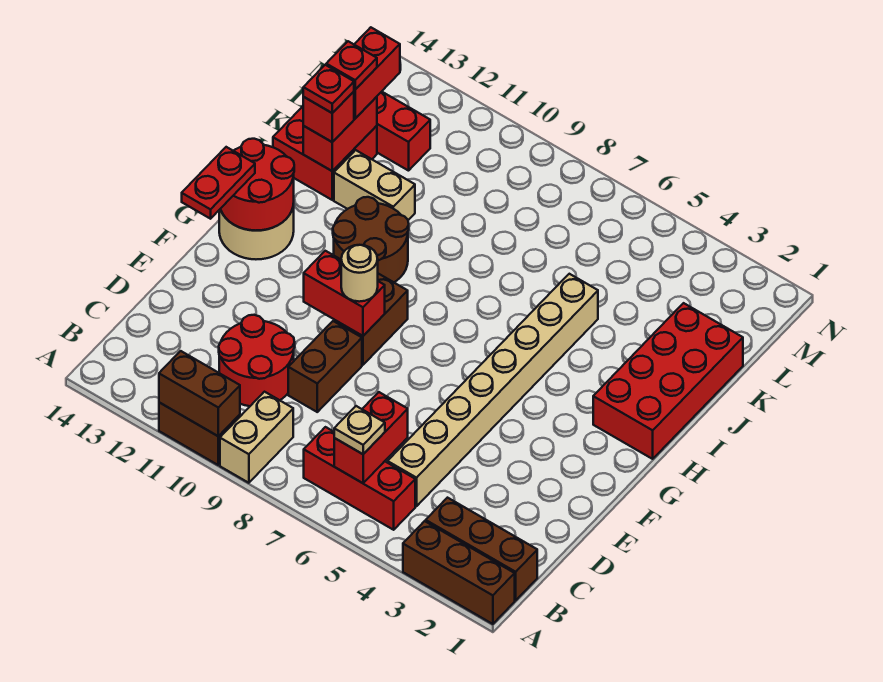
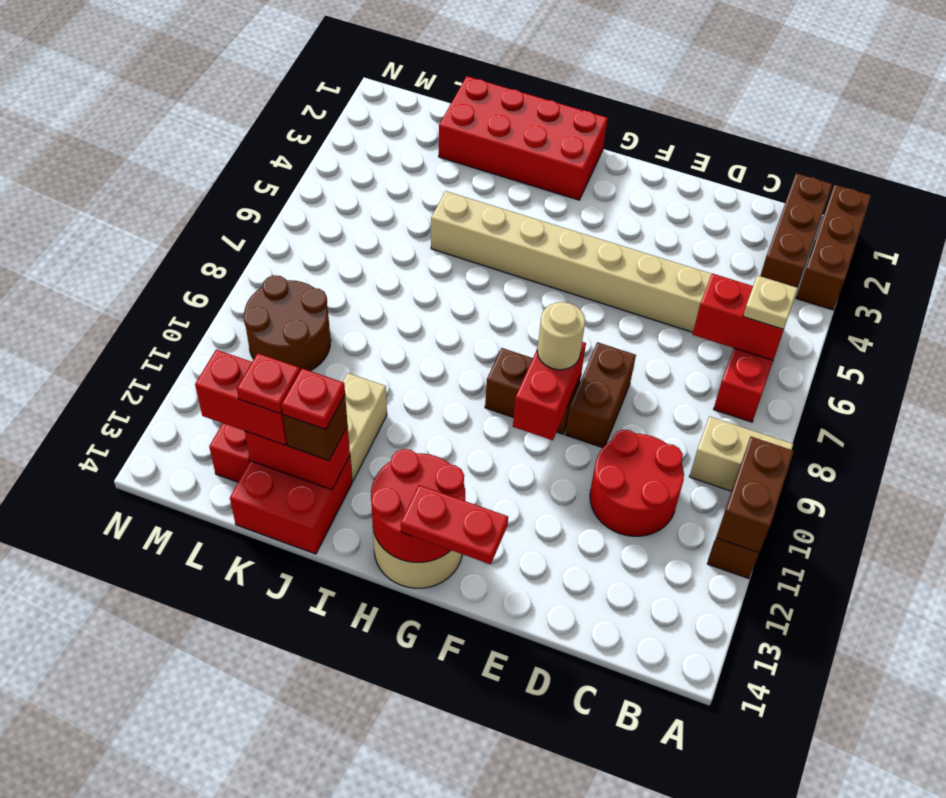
brown 1x2 brick [288,321,362,412] -> brown 1x2 brick turned to [566,342,636,448]
brown 2x2 round brick [333,197,409,282] -> brown 2x2 round brick moved to [244,275,331,371]
red 1x1 brick [303,92,354,142] -> brown 1x1 brick [283,395,348,461]

